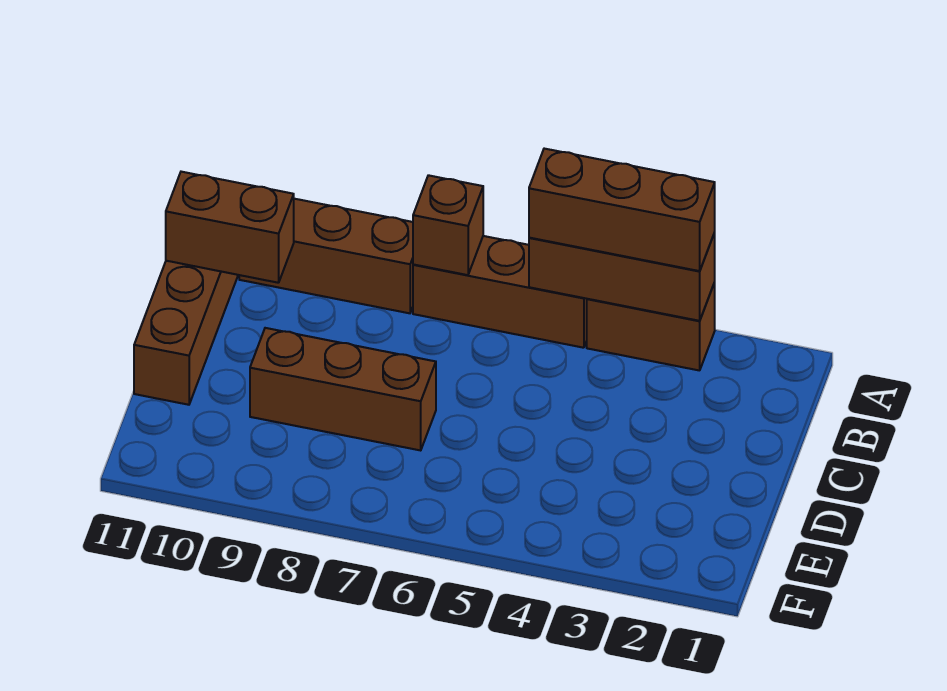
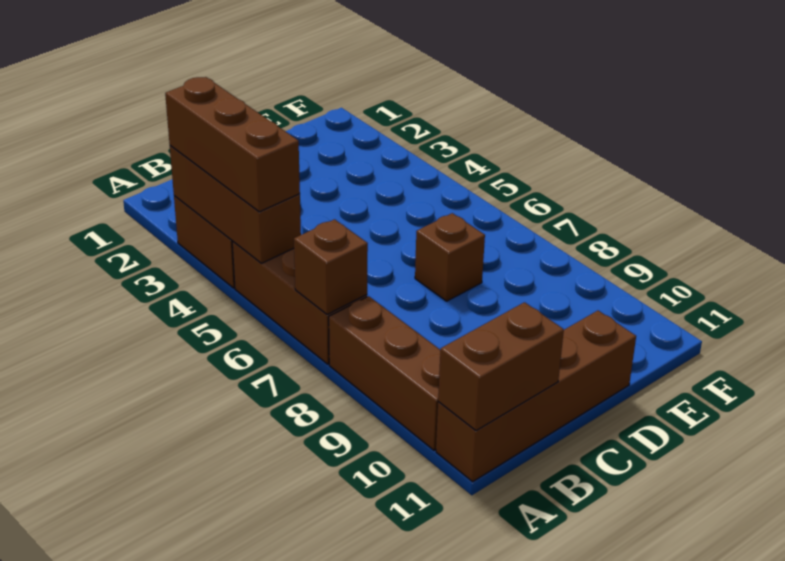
brown 1x2 brick [166,172,294,283] -> brown 1x2 brick turned to [438,302,564,431]
brown 1x3 brick [250,328,436,450] -> brown 1x1 brick [415,213,485,301]

